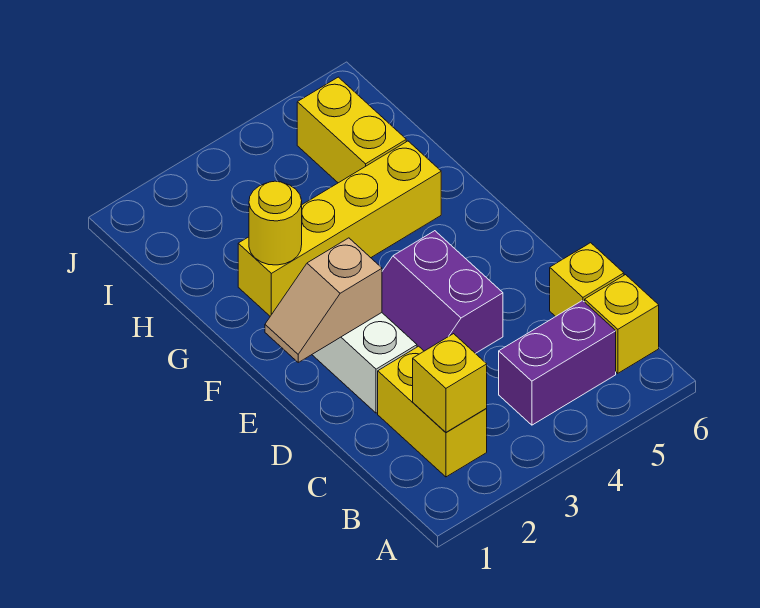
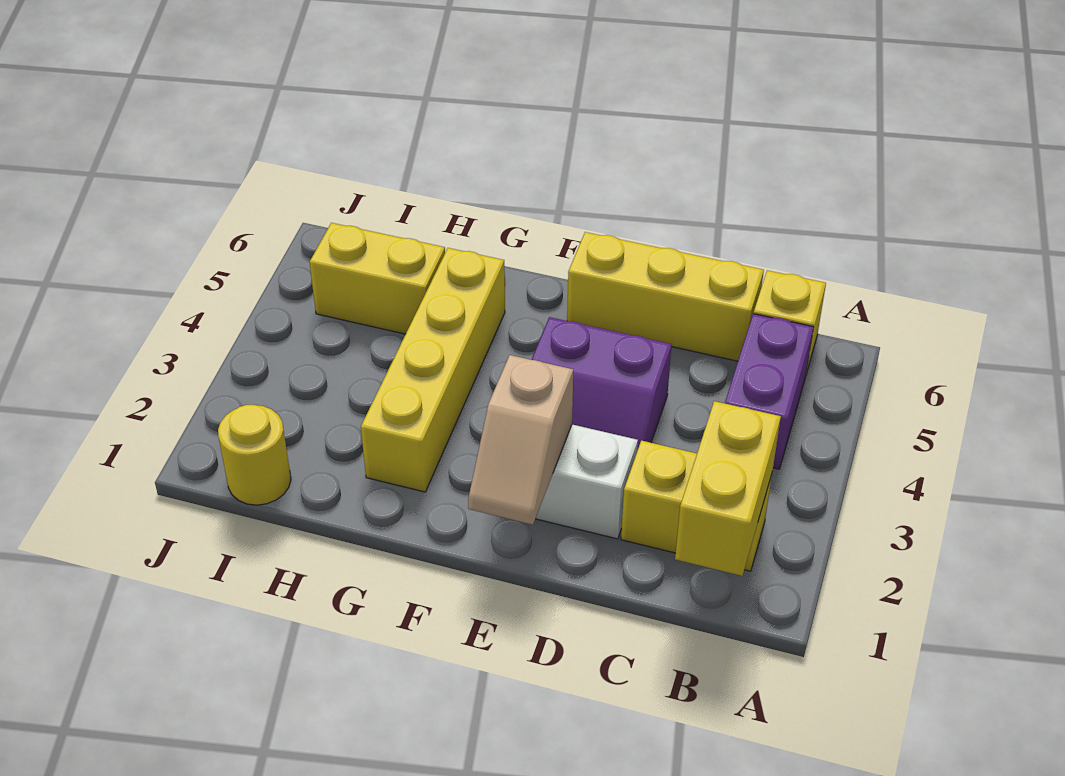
yellow 1x1 brick [413,334,487,432] -> yellow 1x2 brick [675,401,781,576]
yellow 1x1 brick [550,243,624,317] -> yellow 1x3 brick [567,232,764,361]
yellow 1x1 round brick [249,181,302,265] -> yellow 1x1 round brick moved to [218,405,291,505]

